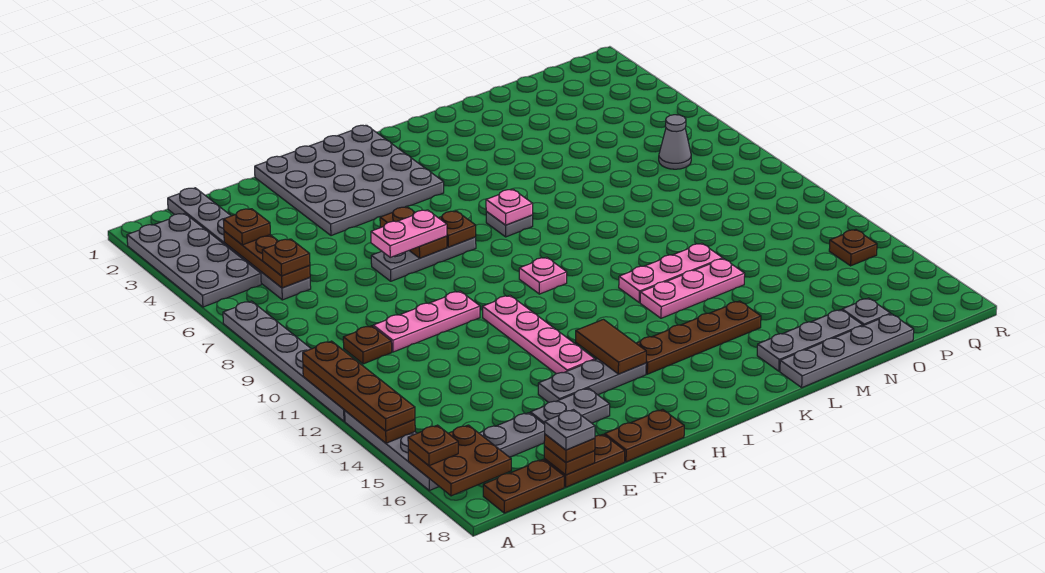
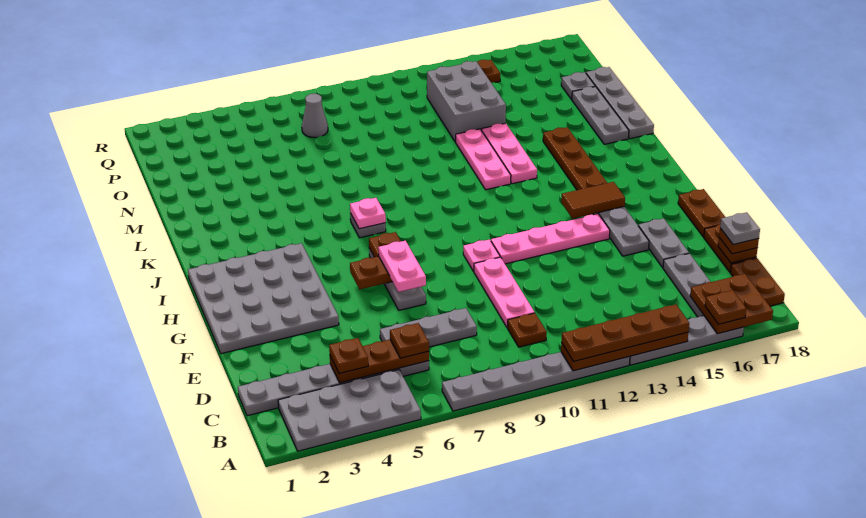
none -> grey 1x3 plate [380,308,477,347]
pink 1x1 plate [519,257,567,294] -> pink 1x1 plate moved to [463,240,500,271]
none -> grey 2x3 brick [427,61,506,142]

